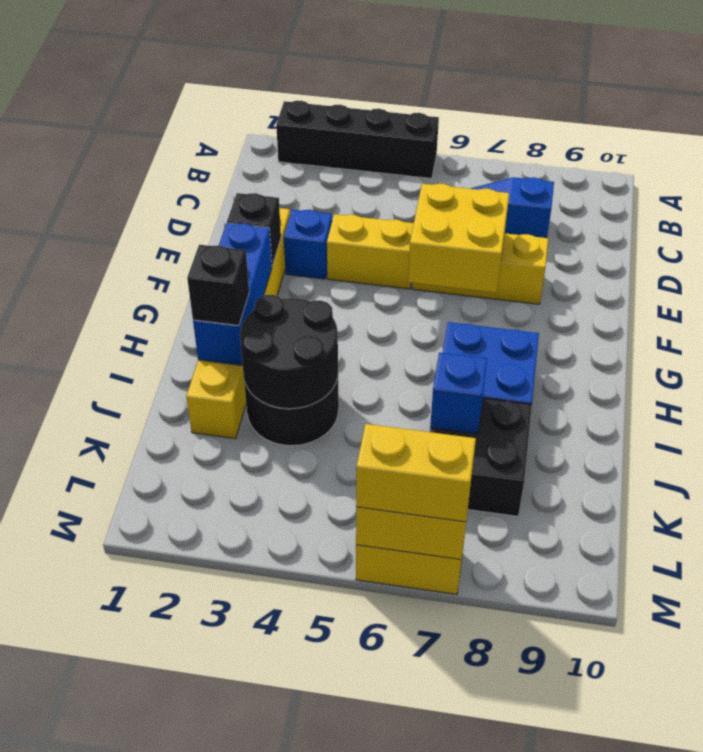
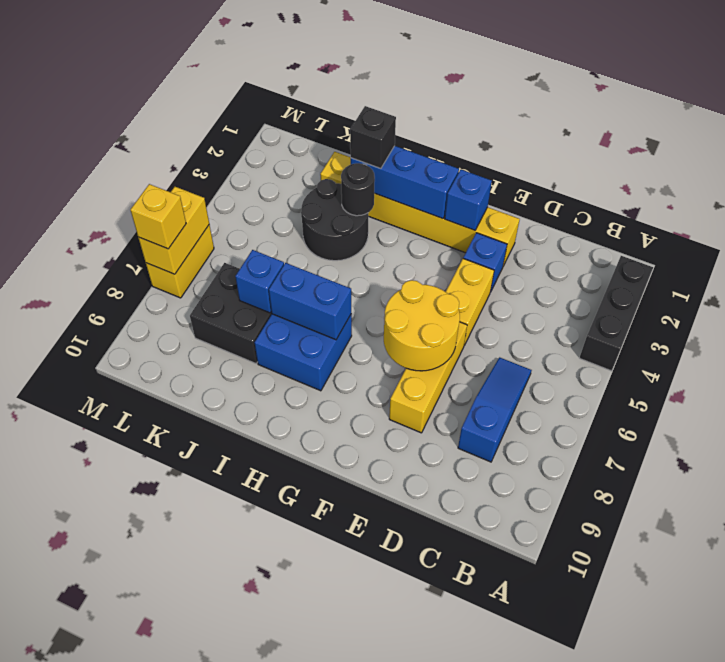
black 1x4 brick [276,101,439,178] -> black 1x3 brick [579,256,653,371]
yellow 2x2 brick [408,184,509,293] -> yellow 2x2 round brick [384,280,460,371]
black 1x1 brick [227,193,281,266] -> blue 1x1 brick [445,170,492,230]
none -> blue 1x2 brick [269,263,351,340]
black 2x2 round brick [240,295,338,409] -> black 1x1 round brick [341,163,375,216]
yellow 1x2 brick [356,424,476,522] -> yellow 1x1 brick [131,184,186,249]

